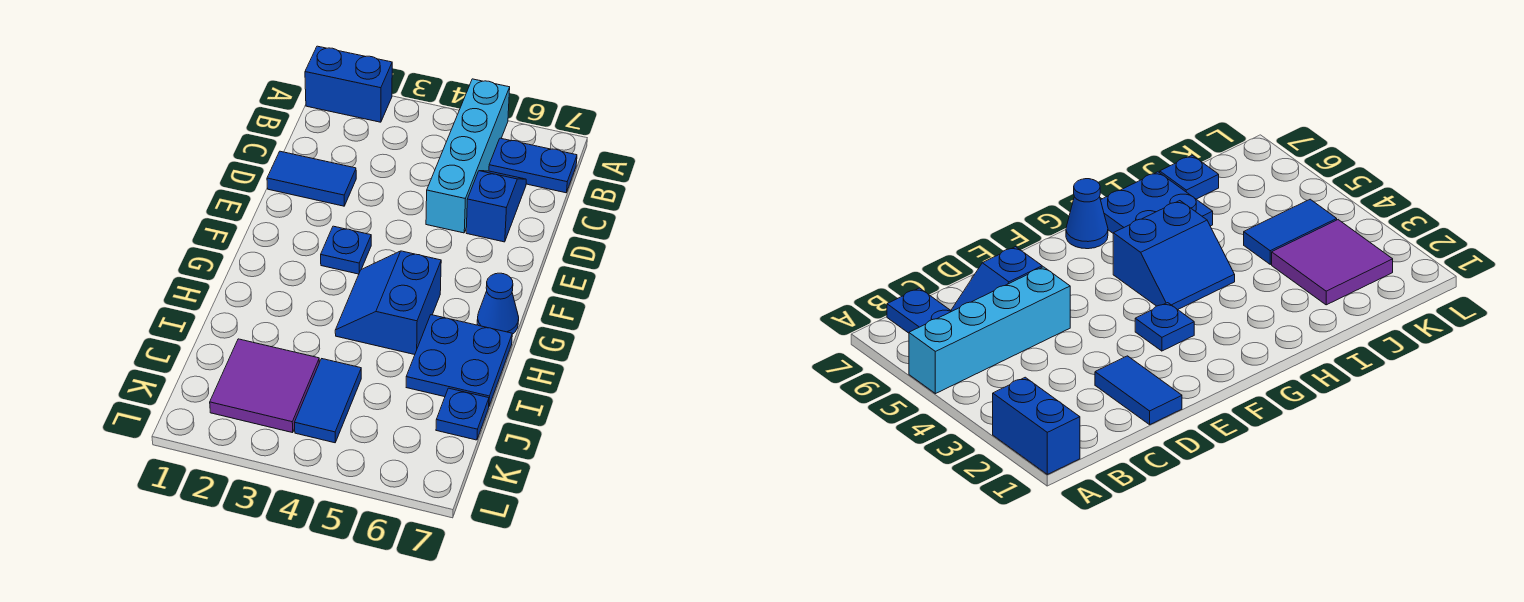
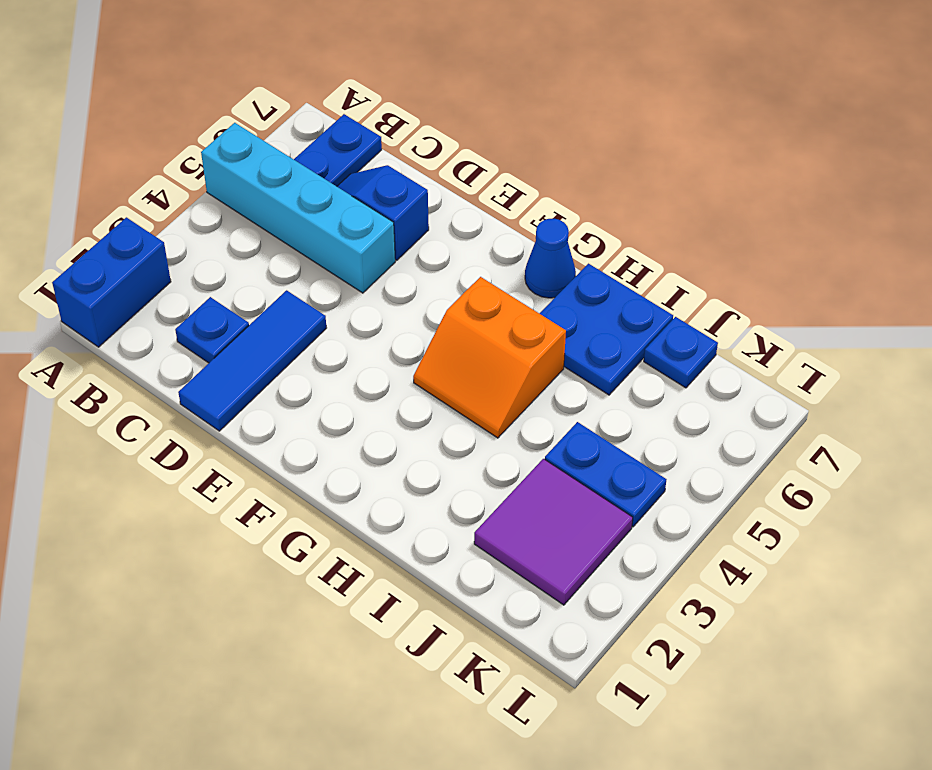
blue 1x2 tile [267,151,356,206] -> blue 1x3 tile [178,290,326,431]
blue 1x1 plate [321,226,371,274] -> blue 1x1 plate moved to [175,297,249,363]
blue 2x2 slope [335,251,441,355] -> orange 2x2 slope [413,277,566,438]
blue 1x2 tile [295,359,361,443] -> blue 1x2 plate [545,422,666,527]

